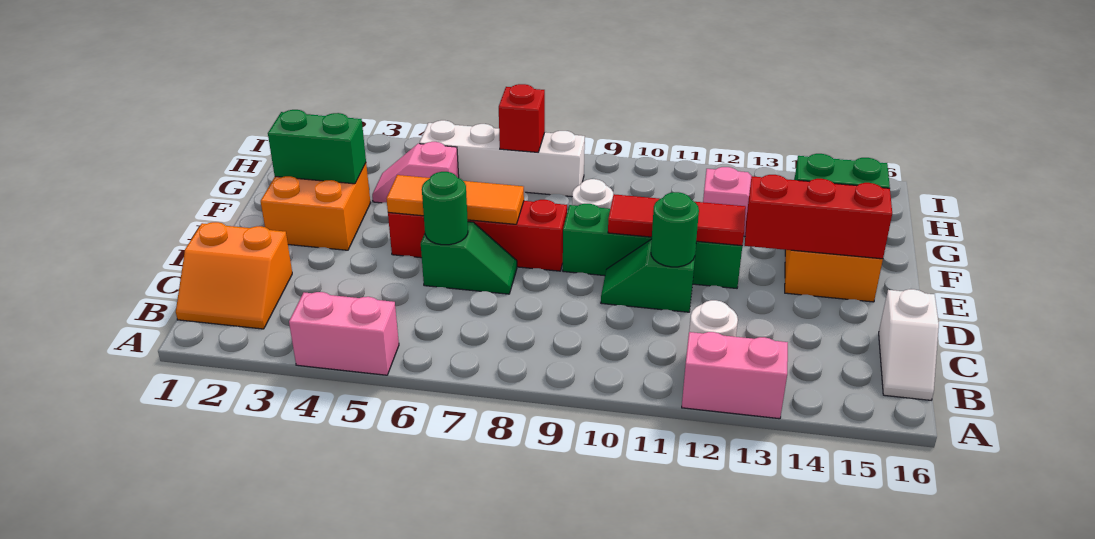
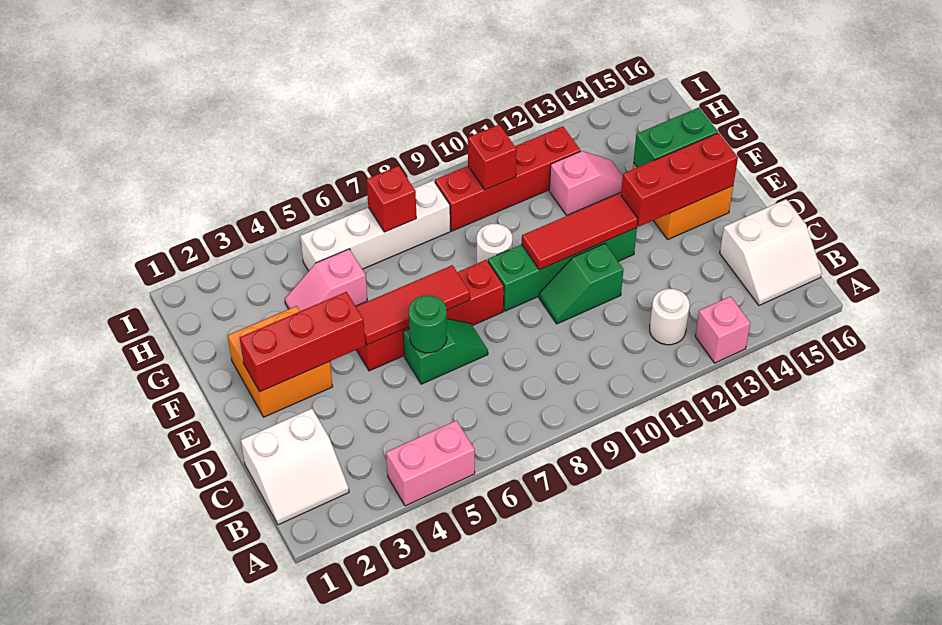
pink 1x2 brick [682,332,788,419] -> pink 1x1 brick [695,296,751,363]
orange 2x2 slope [176,222,292,329] -> white 2x2 slope [241,409,349,525]
white 1x2 slope [879,289,939,400] -> white 2x2 slope [720,199,822,305]
green 1x1 round brick [651,192,699,267] -> none
none -> red 1x3 brick [240,292,365,392]
orange 1x3 tile [387,175,524,224] -> red 1x3 tile [356,265,470,345]
green 1x2 brick [268,110,366,184] -> none
none -> red 1x4 brick [435,126,580,231]
none -> red 1x1 brick [468,125,517,190]

